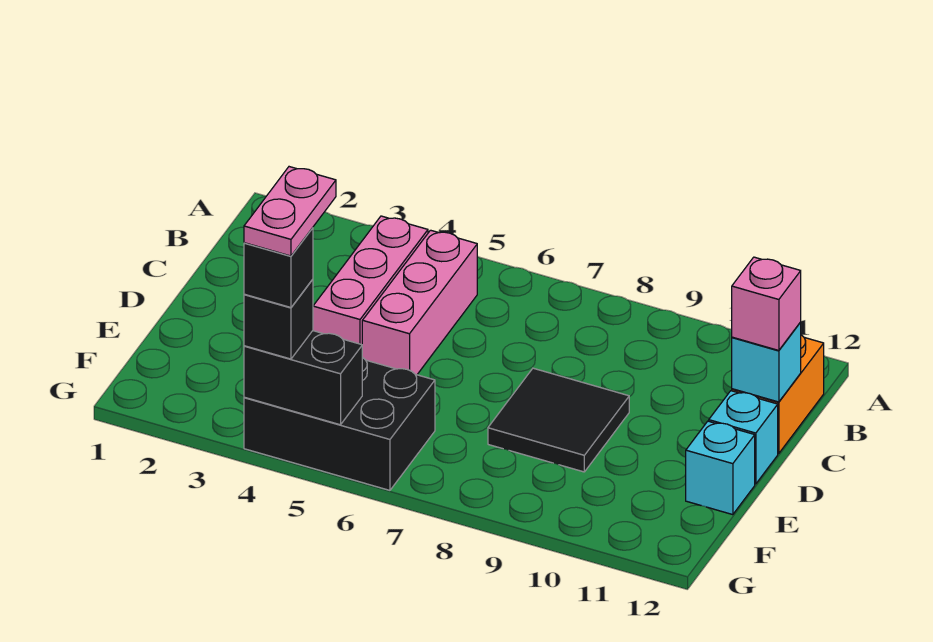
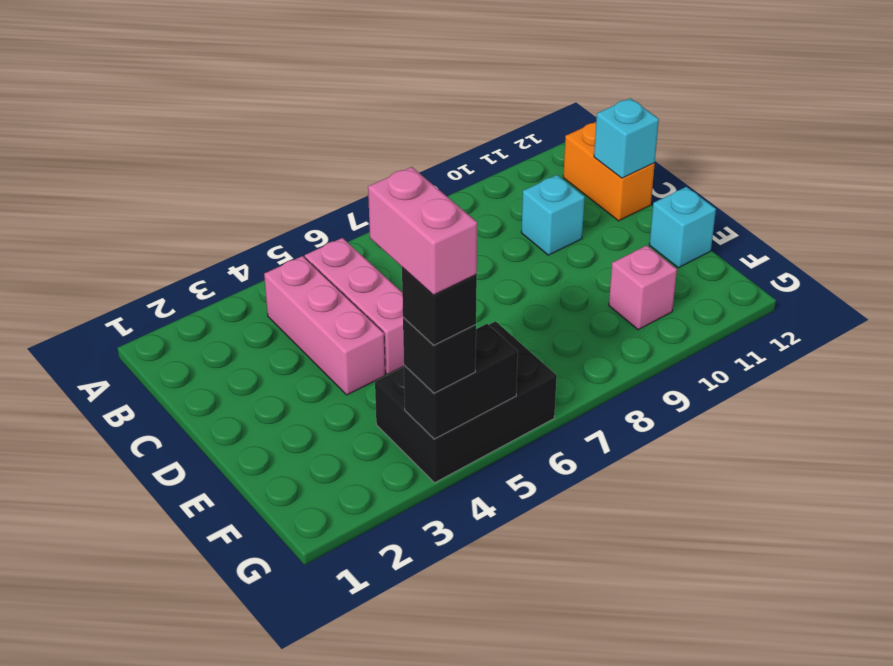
pink 1x1 brick [732,257,801,350] -> pink 1x1 brick moved to [609,245,677,330]
black 2x2 tile [488,368,629,472] -> none
cyan 1x1 brick [709,391,778,484] -> cyan 1x1 brick moved to [521,175,585,255]
pink 1x2 plate [244,167,336,256] -> pink 1x2 brick [368,167,477,295]

